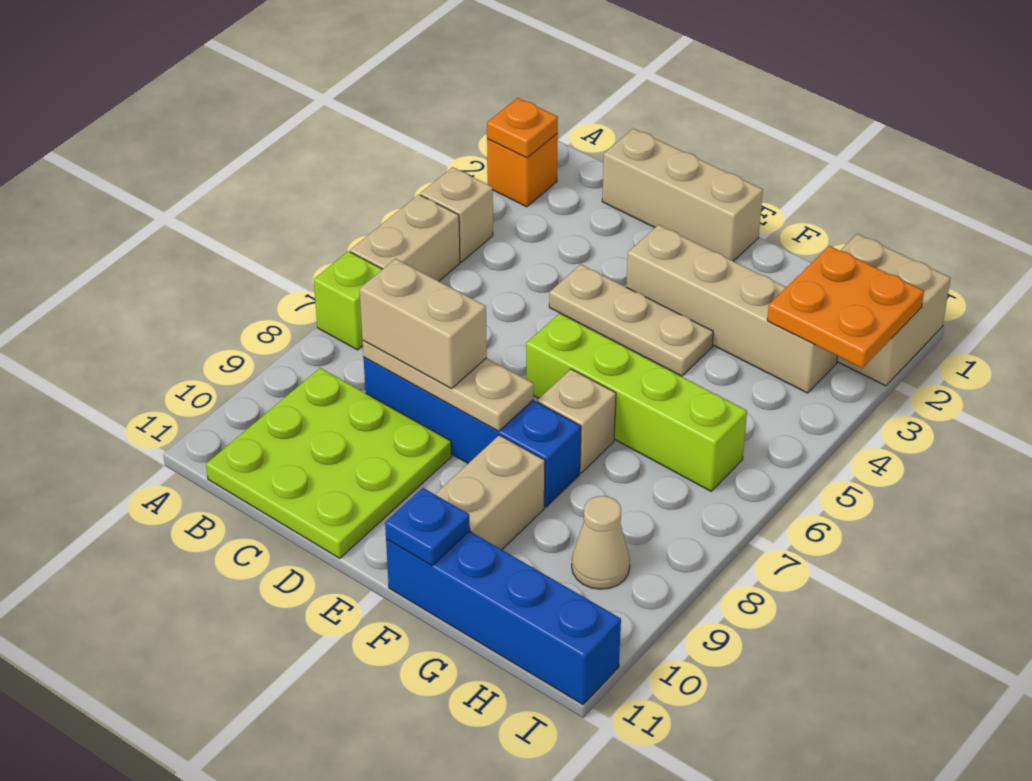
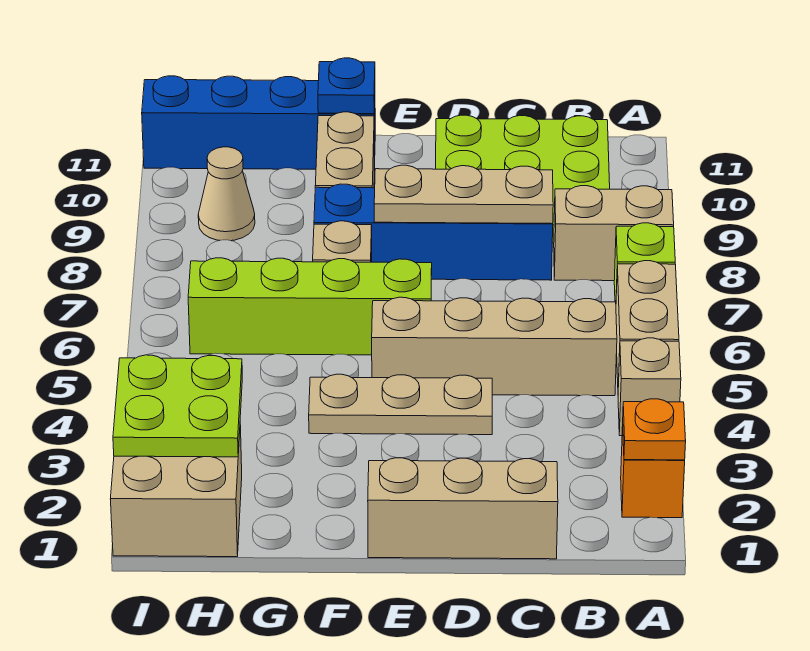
tan 1x2 brick [359,259,487,389] -> tan 1x2 brick moved to [554,186,674,281]
tan 1x4 brick [626,225,837,393] -> tan 1x4 brick moved to [372,297,617,396]
orange 2x2 plate [767,246,924,368] -> lime 2x2 plate [113,355,242,457]

